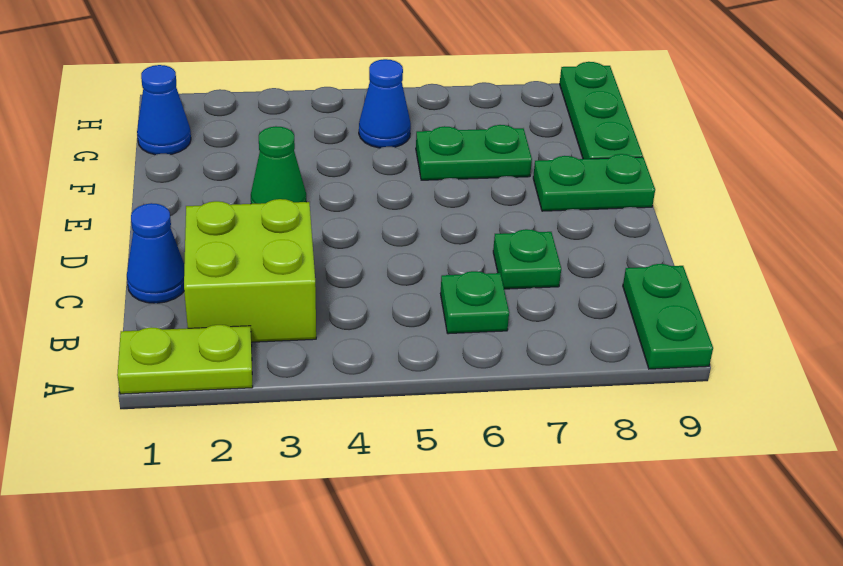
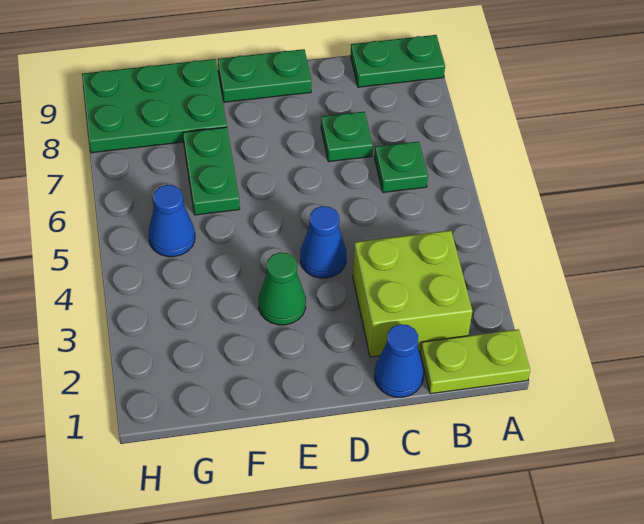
lime 1x2 plate [117,325,253,394] -> lime 1x2 plate turned to [420,329,530,394]
green 1x2 plate [533,154,655,211] -> green 1x2 plate turned to [218,49,311,102]
green 1x3 plate [560,62,643,159] -> green 2x3 plate [82,59,227,153]
blue 1x1 cone [137,65,191,155] -> blue 1x1 cone moved to [300,206,346,278]

